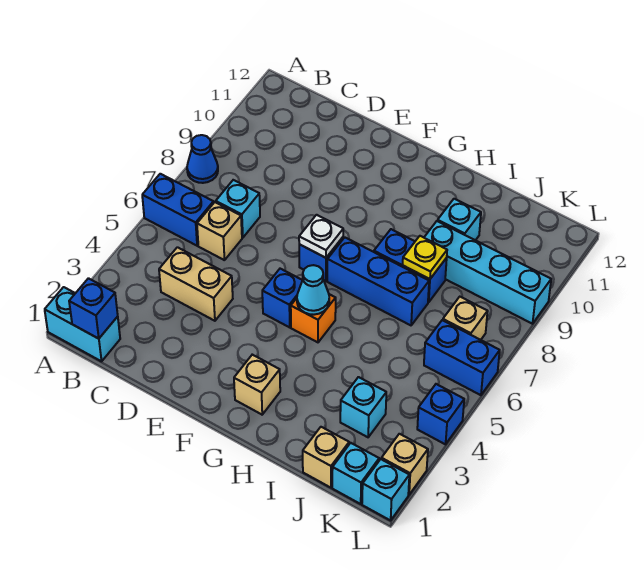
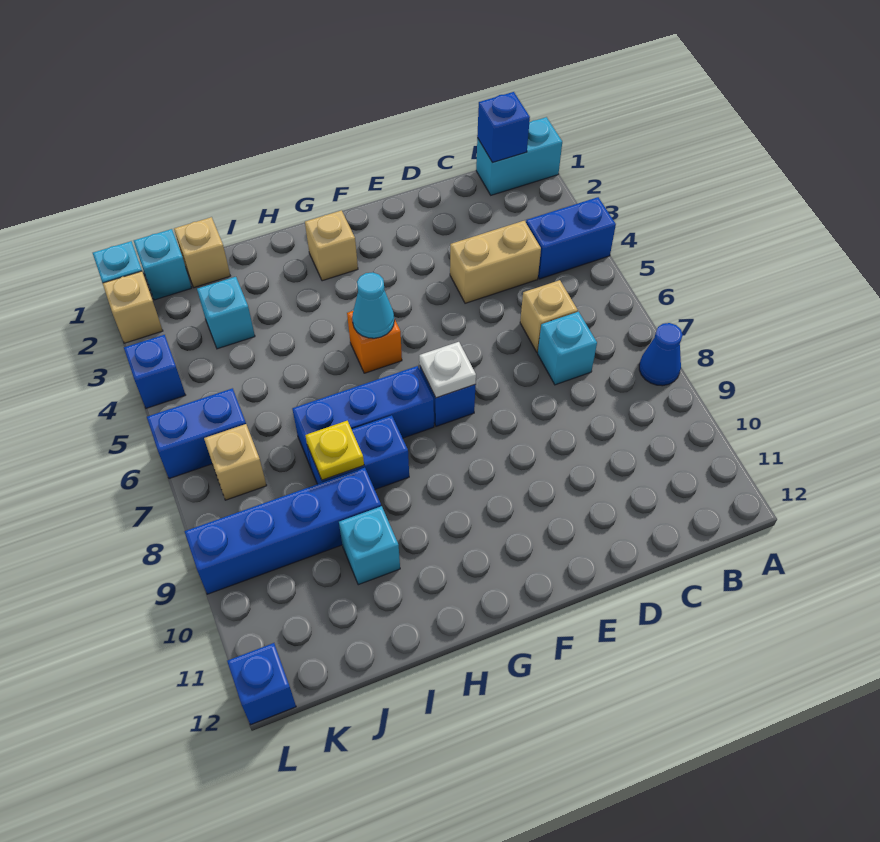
blue 1x2 brick [142,174,214,246] -> blue 1x2 brick moved to [526,197,616,279]
blue 1x1 brick [262,269,302,327] -> blue 1x1 brick moved to [227,643,296,725]
cyan 1x4 brick [424,221,551,324] -> blue 1x4 brick [185,468,381,594]

